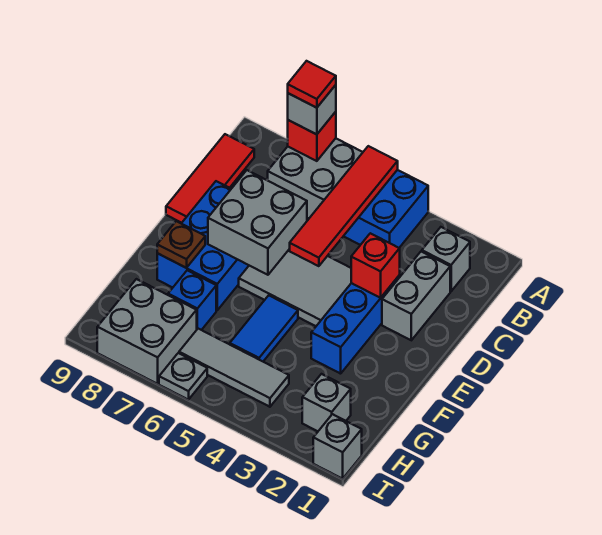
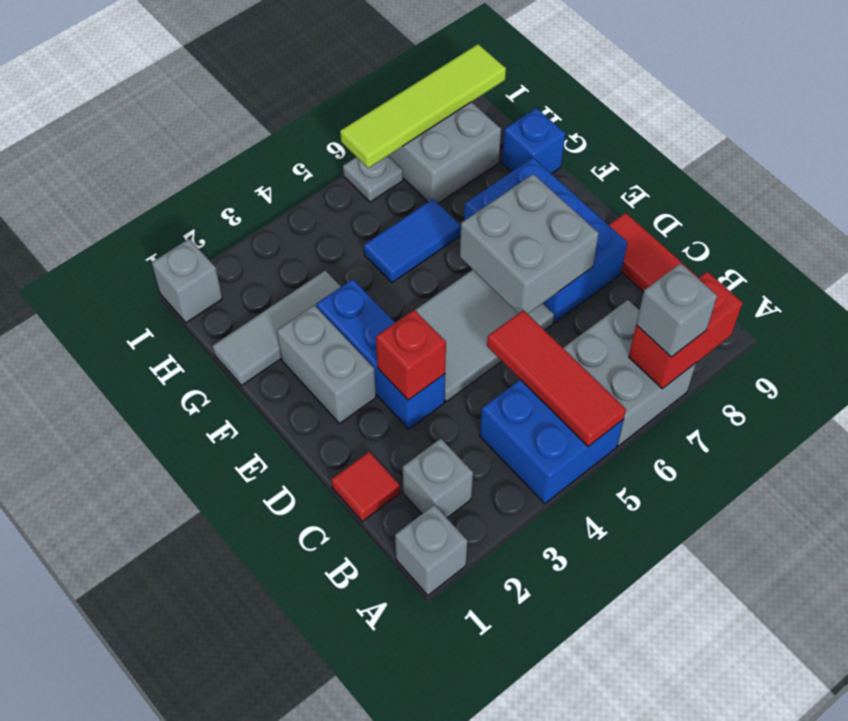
red 1x4 tile [290,146,398,266] -> red 1x3 tile [487,310,626,446]
red 1x1 brick [288,112,336,161] -> red 1x2 brick [629,272,743,389]
red 1x1 tile [288,61,336,108] -> red 1x1 tile moved to [331,452,400,521]
grey 1x2 brick [382,252,450,340] -> grey 1x2 brick moved to [277,305,376,424]
blue 1x2 tile [230,295,298,361] -> blue 1x2 tile turned to [364,199,461,283]
brown 1x1 plate [157,221,205,268] -> none
blue 1x1 brick [168,270,216,330] -> blue 1x1 brick moved to [502,108,565,174]
grey 1x1 brick [302,374,351,431] -> grey 1x1 brick moved to [395,505,467,595]
grey 1x3 tile [179,329,289,407] -> grey 1x3 tile moved to [213,271,341,385]
none -> lime 1x4 tile [340,44,506,168]

